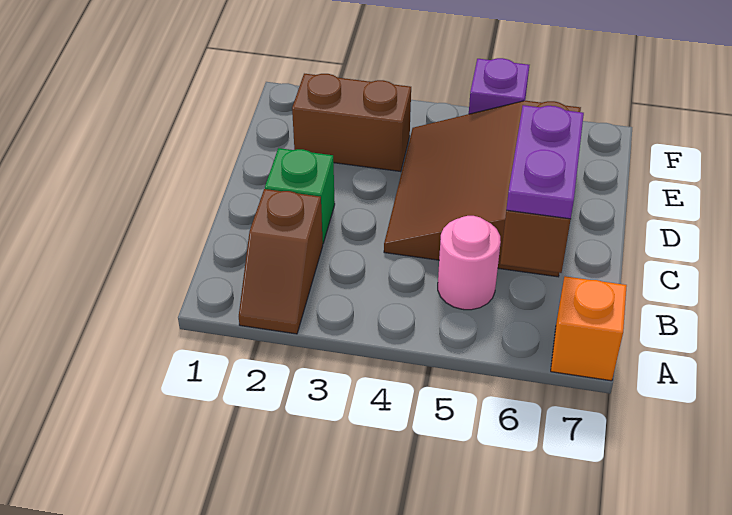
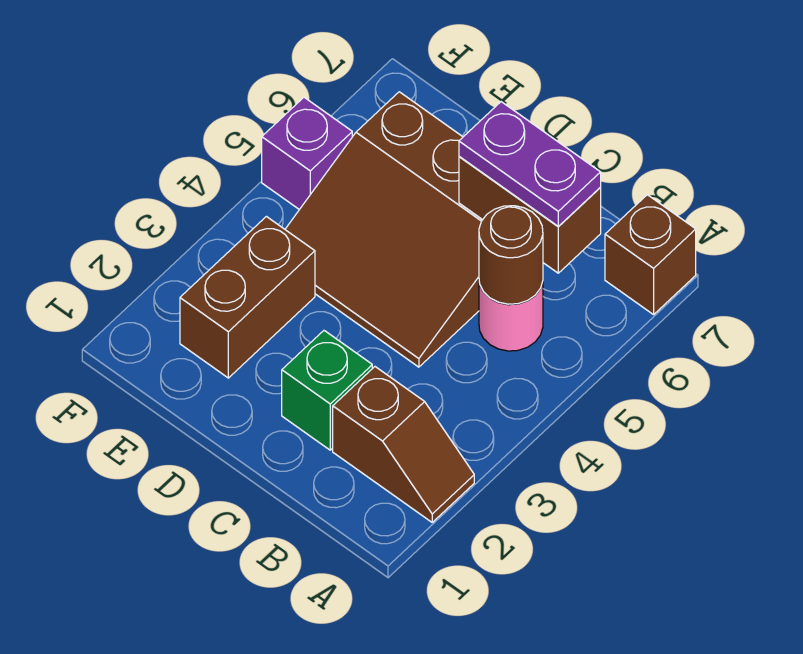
orange 1x1 brick [551,276,627,381] -> brown 1x1 brick [605,195,696,315]
none -> brown 1x1 round brick [479,206,543,304]

